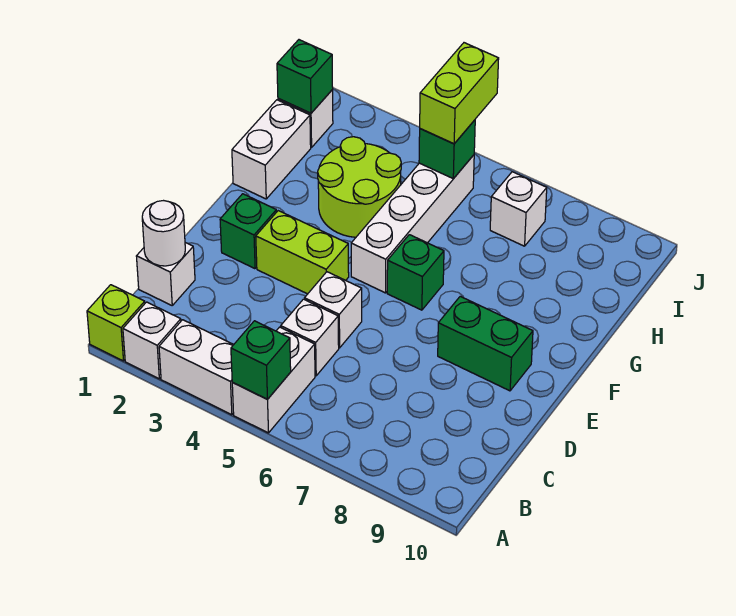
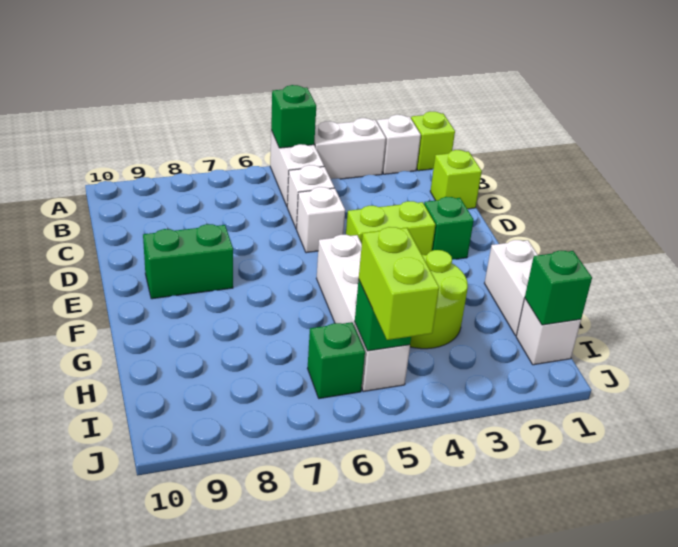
white 1x1 brick [136,243,195,305] -> lime 1x1 brick [430,150,482,209]
white 1x1 round brick [142,201,185,266] -> none
green 1x1 brick [387,235,444,310] -> green 1x1 brick moved to [308,322,365,399]
white 1x1 brick [490,172,547,246] -> none

